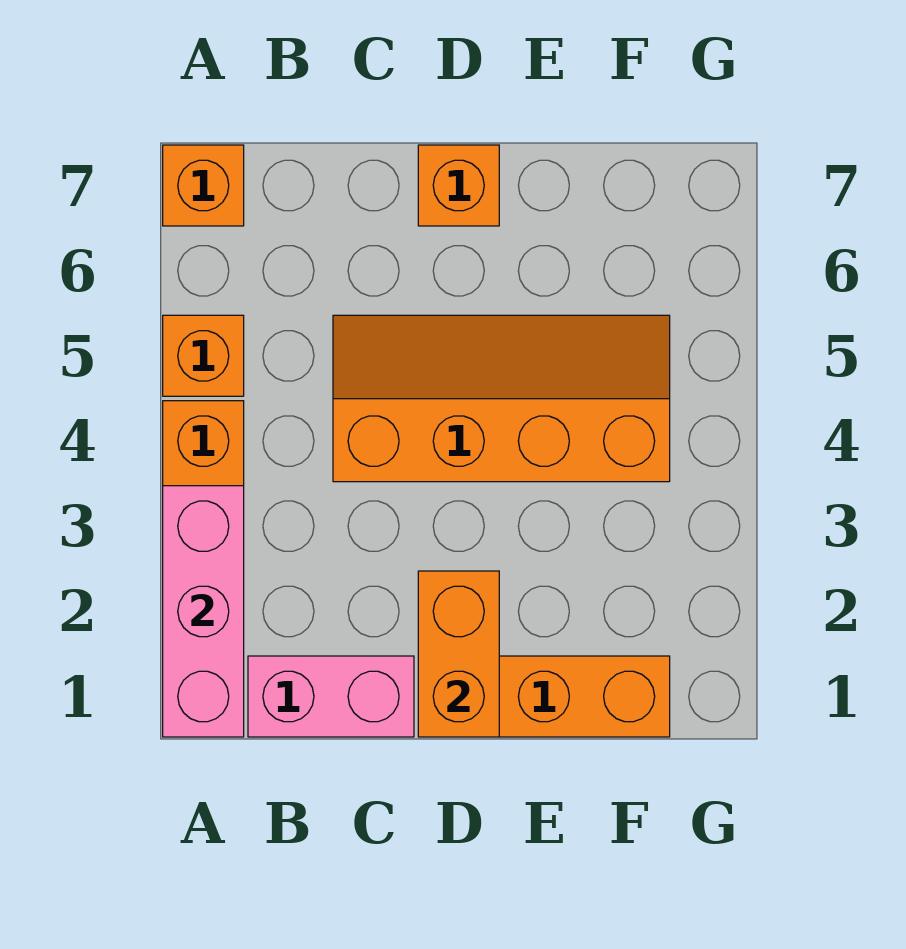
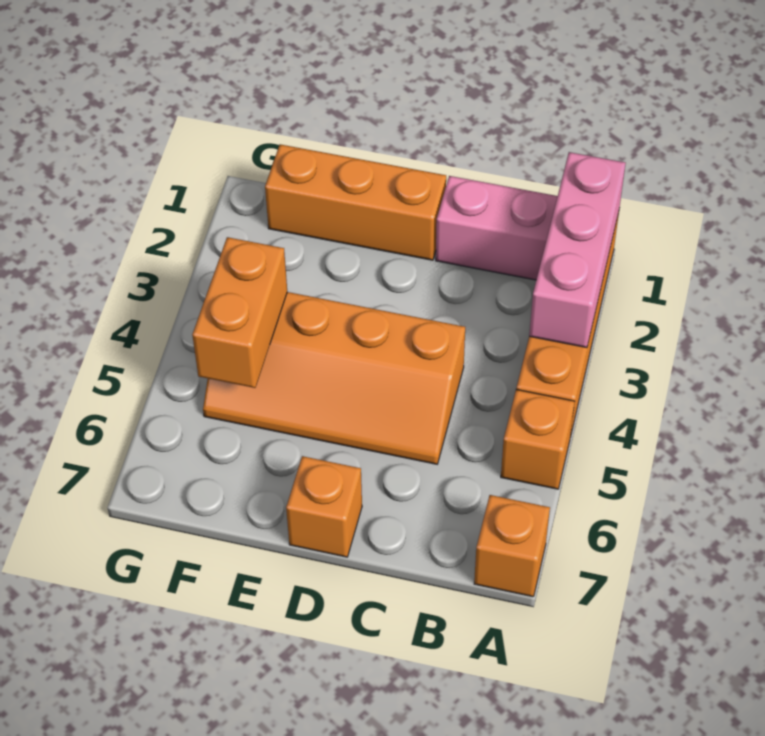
orange 1x2 brick [418,571,499,737] -> orange 1x2 brick moved to [192,237,287,388]

